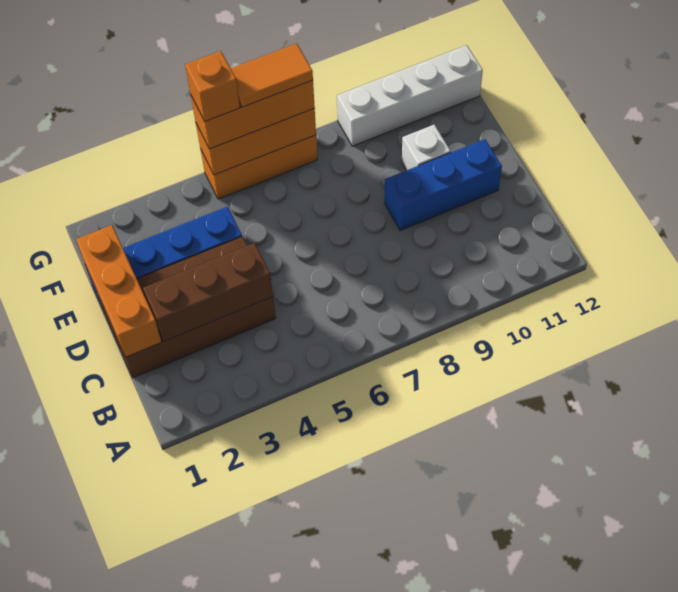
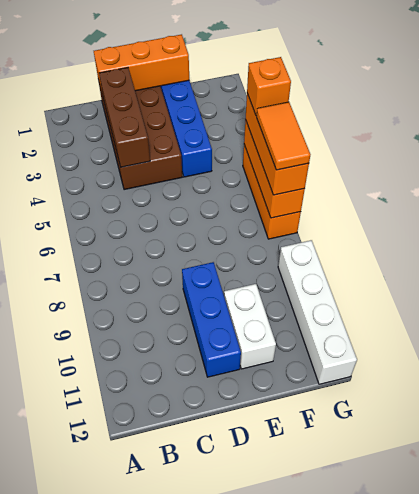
white 1x1 brick [402,125,451,170] -> white 1x2 brick [224,284,276,369]

